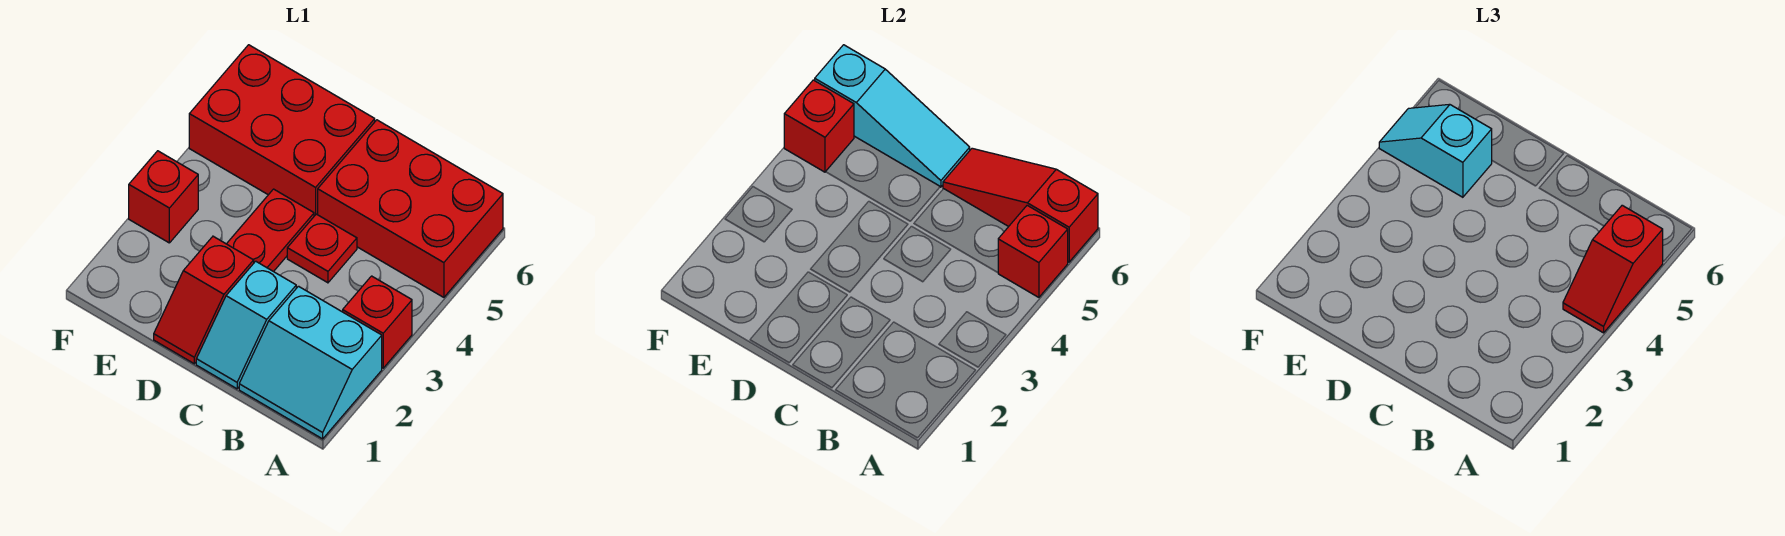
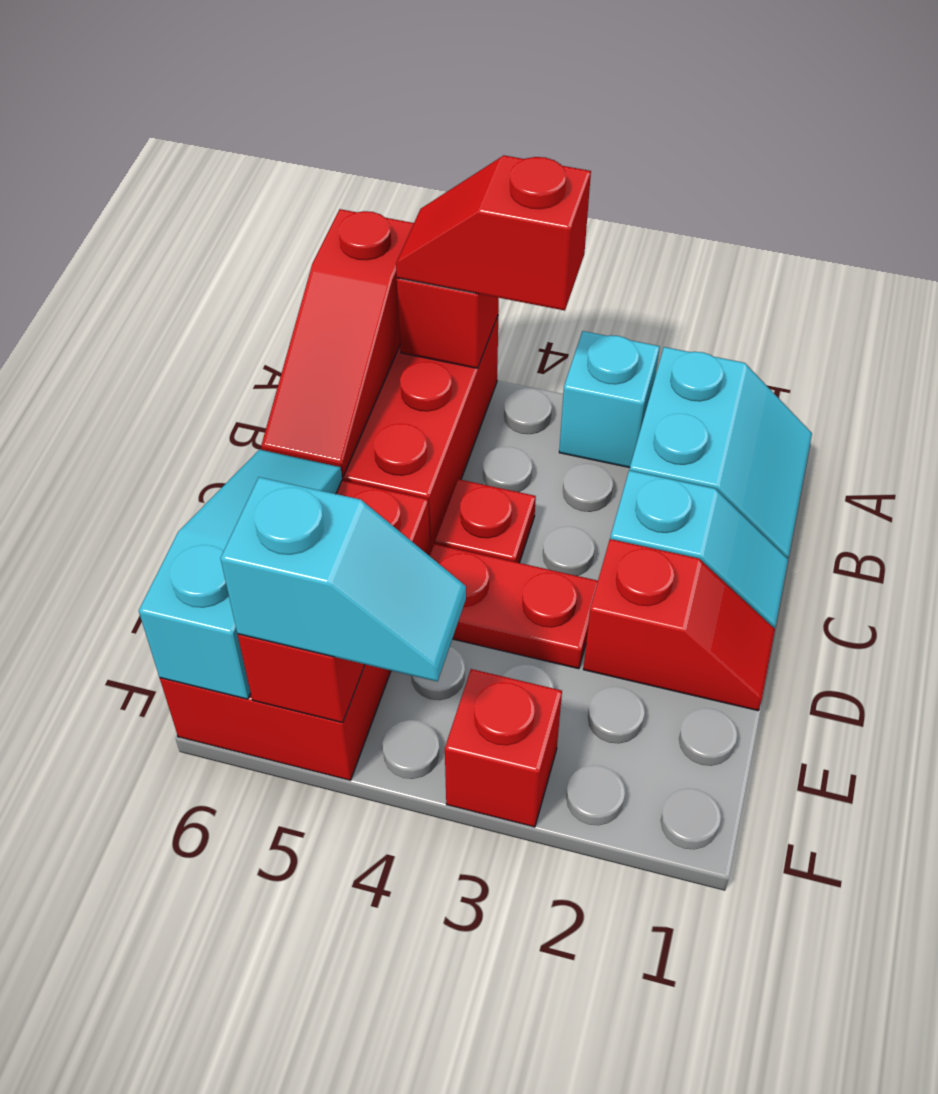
red 1x1 brick [343,276,412,368] -> cyan 1x1 brick [559,331,660,468]
red 1x2 slope [1563,205,1663,333] -> red 1x2 slope turned to [396,155,591,311]
cyan 1x2 slope [1379,104,1492,197] -> cyan 1x2 slope turned to [220,477,466,682]

